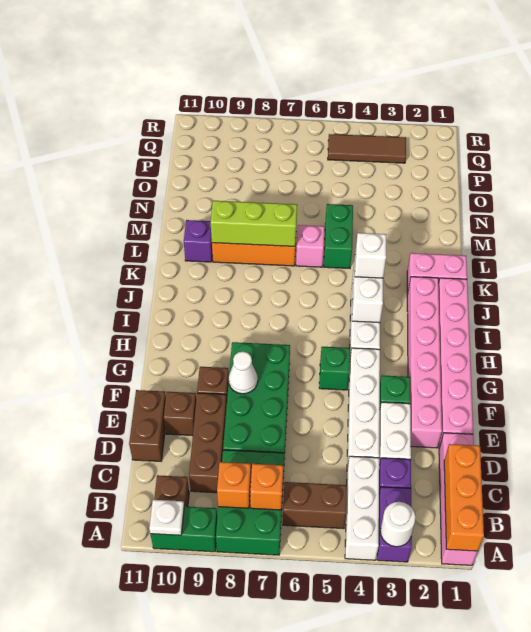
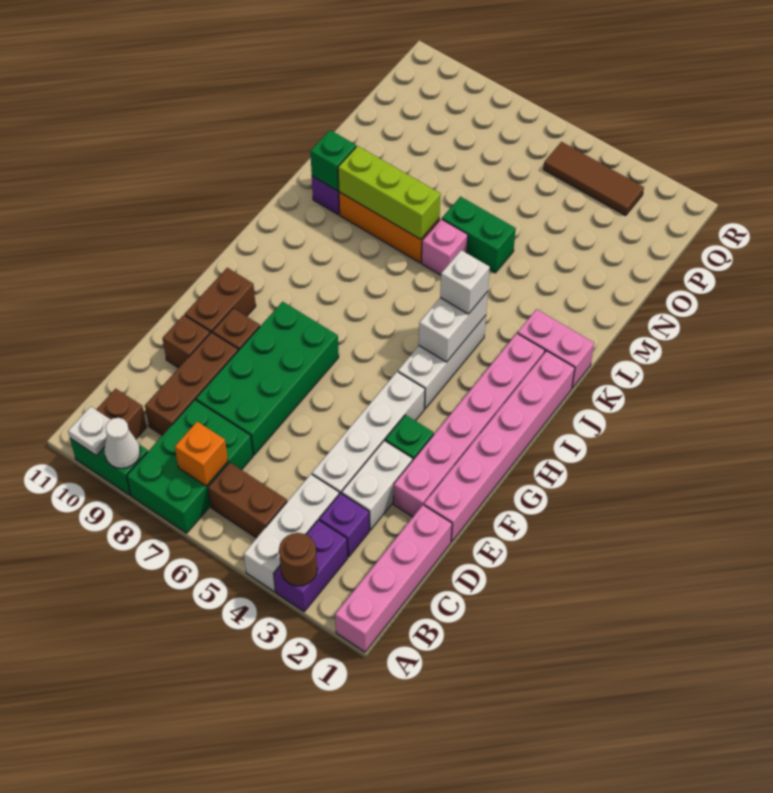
orange 1x3 brick [444,444,484,551] -> none
white 1x1 round brick [380,502,416,547] -> brown 1x1 round brick [279,533,317,586]
orange 1x1 brick [217,462,251,508] -> none
brown 1x2 brick [129,390,166,461] -> brown 1x2 brick moved to [185,268,256,333]
white 1x1 cone [229,352,258,394] -> white 1x1 cone moved to [104,418,140,468]
green 1x1 brick [319,347,350,390] -> green 1x1 brick moved to [310,130,356,191]
green 1x2 brick [324,204,353,268] -> green 1x2 brick turned to [442,197,516,273]

